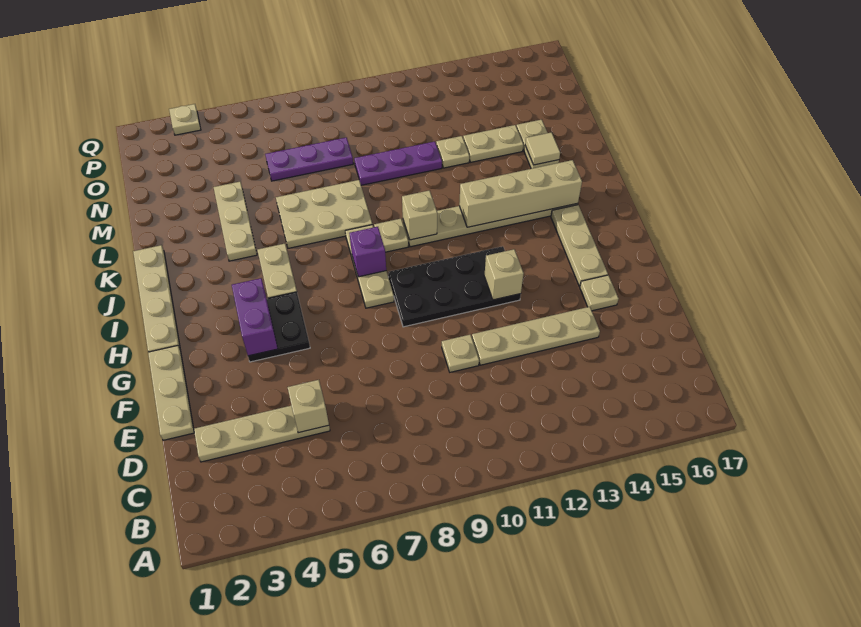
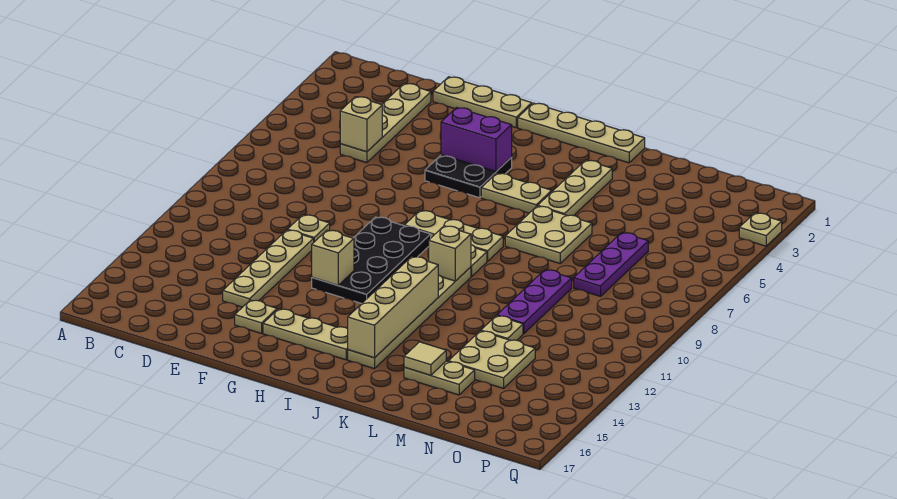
purple 1x1 brick [350,227,386,277] -> none
tan 1x3 plate [214,182,257,261] -> tan 1x3 plate turned to [538,160,612,216]
tan 2x3 plate [276,180,372,248] -> tan 2x2 plate [505,206,592,263]
tan 1x2 plate [463,125,523,162] -> tan 2x2 plate [449,331,535,388]

